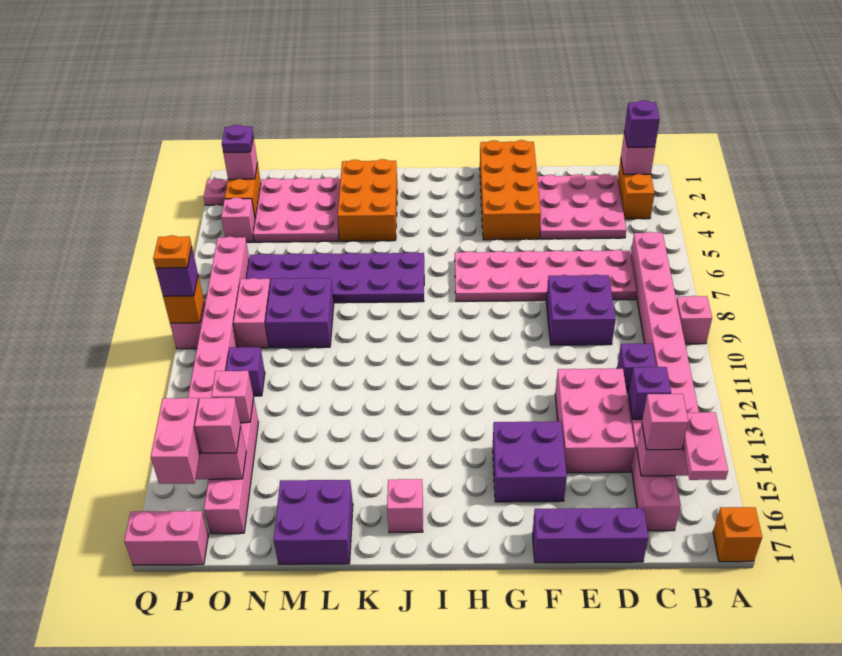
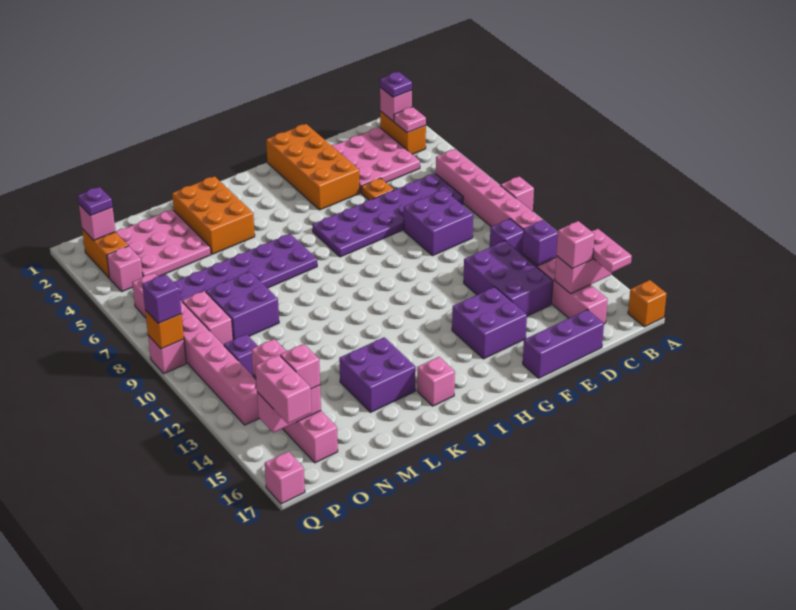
purple 1x1 brick [624,100,660,147] -> purple 1x1 plate [380,72,412,97]
pink 2x6 plate [455,250,637,301] -> purple 2x6 plate [312,173,463,257]
pink 2x3 brick [555,368,635,473] -> purple 2x3 brick [464,241,553,316]
purple 2x2 brick [274,480,353,564] -> purple 2x2 brick moved to [339,337,416,412]
pink 1x2 brick [124,511,208,565] -> pink 1x1 brick [265,451,305,504]
pink 1x1 plate [204,179,228,205] -> pink 1x1 plate moved to [394,107,426,133]
orange 1x1 plate [153,235,192,268] -> orange 1x1 plate moved to [361,178,394,200]

